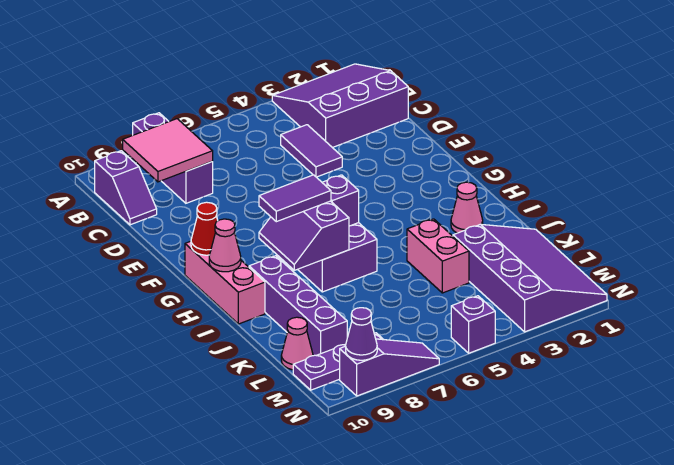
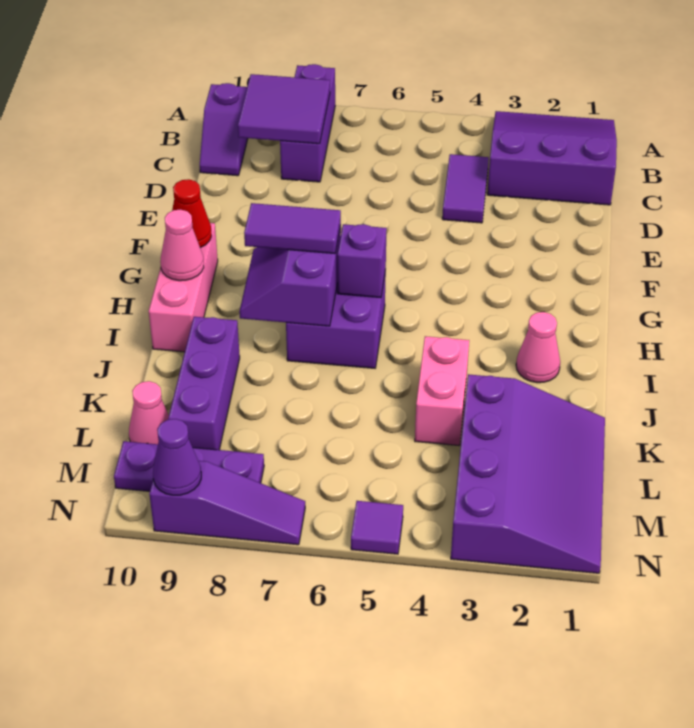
pink 2x2 tile [123,119,213,182] -> purple 2x2 tile [238,74,330,144]
purple 1x4 brick [249,256,347,356] -> purple 1x3 brick [168,317,240,450]
purple 1x1 brick [451,296,495,353] -> purple 1x1 tile [351,501,403,554]

